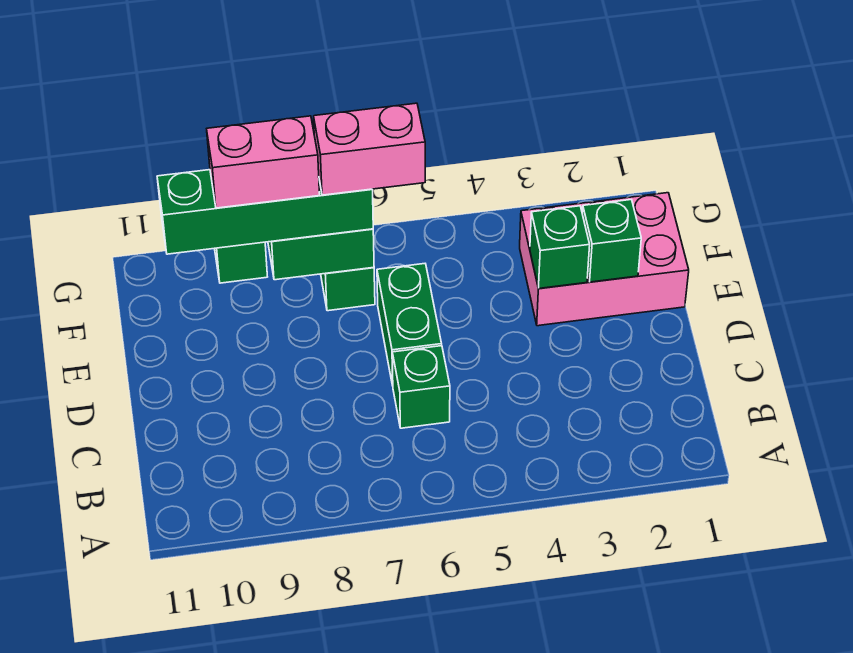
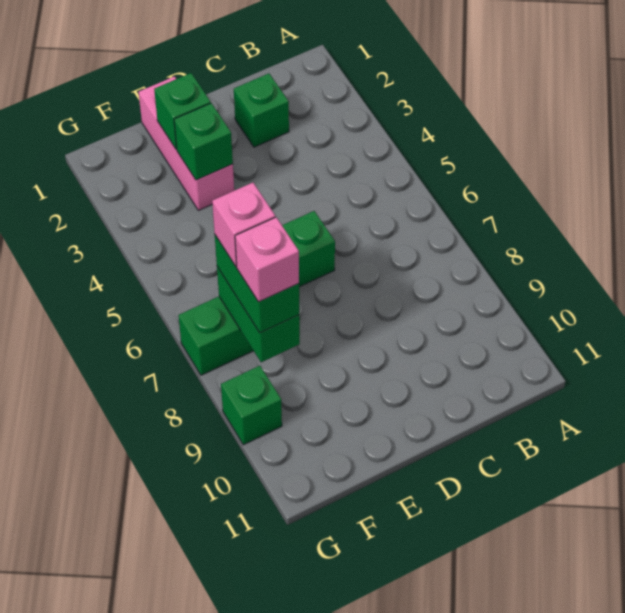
green 1x1 brick [392,346,450,428] -> green 1x1 brick moved to [234,74,289,147]
pink 2x3 brick [520,193,689,326] -> pink 1x3 brick [138,77,234,210]
pink 1x2 brick [314,103,425,195] -> pink 1x1 brick [212,183,275,266]
green 1x4 brick [157,170,373,254] -> green 1x2 brick [215,235,299,333]
pink 1x2 brick [207,116,320,208] -> pink 1x1 brick [235,217,299,302]

